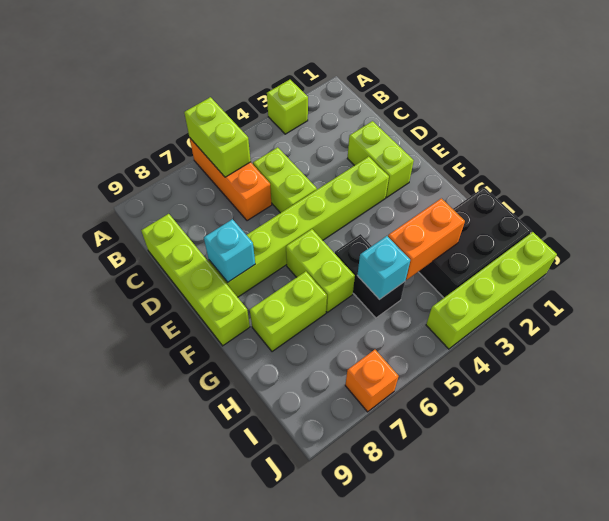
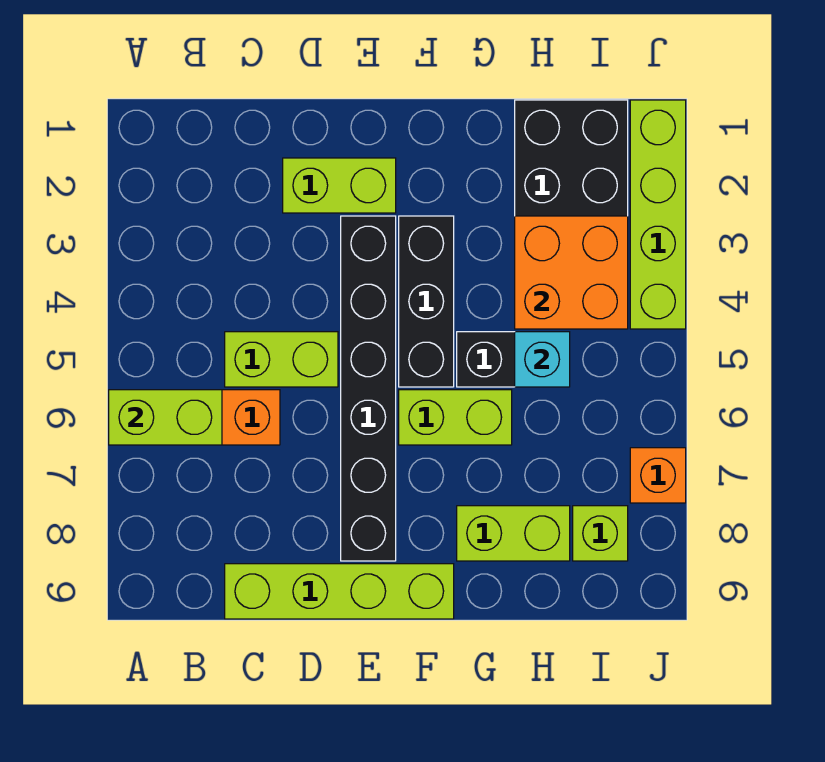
lime 1x1 brick [267,80,308,134] -> lime 1x1 brick moved to [573,506,628,561]
lime 1x6 brick [209,157,389,297] -> black 1x6 brick [341,216,396,561]
cyan 1x1 brick [204,219,255,282] -> none
none -> black 1x3 brick [399,216,454,387]
lime 1x2 brick [250,271,327,352] -> lime 1x2 brick turned to [457,506,570,561]
orange 1x2 brick [388,198,465,280] -> orange 2x2 brick [515,216,628,329]

